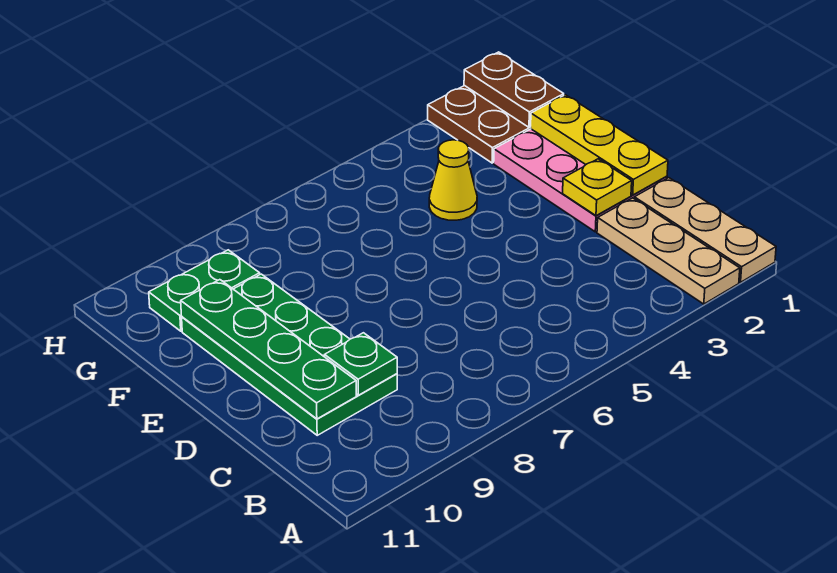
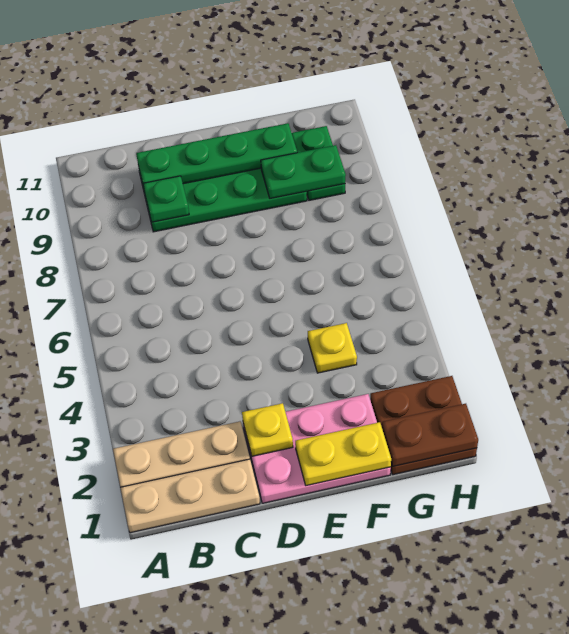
yellow 1x3 plate [531,95,668,195] -> yellow 1x2 plate [295,422,391,486]
yellow 1x1 cone [429,140,477,220] -> yellow 1x1 plate [308,323,357,373]
none -> green 1x2 plate [261,145,346,199]

